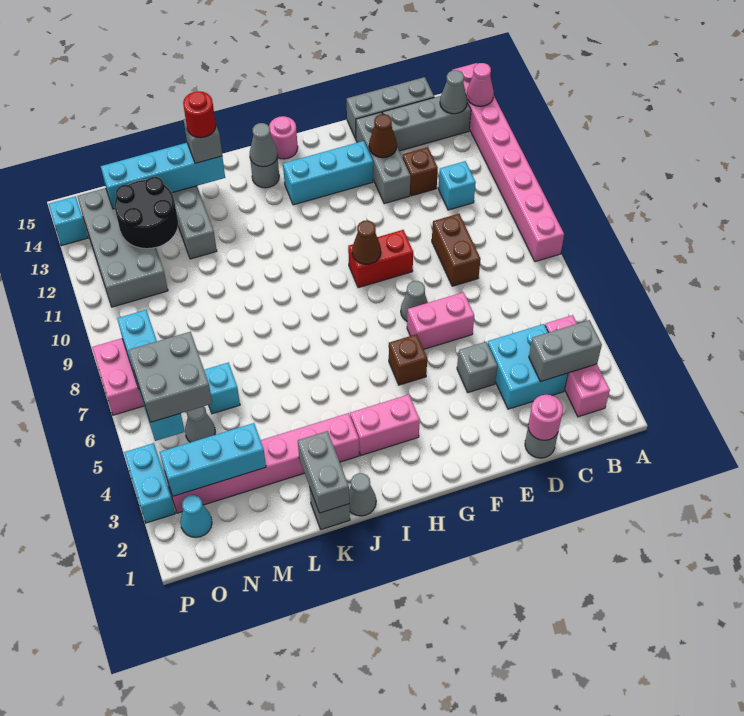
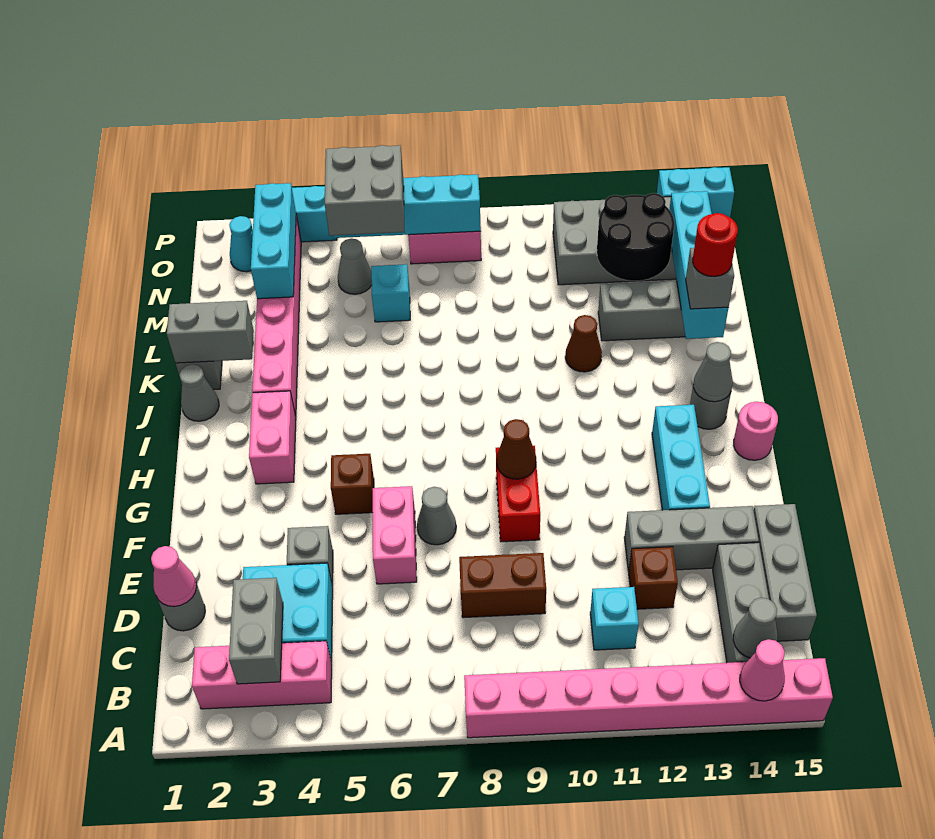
pink 1x1 round brick [528,395,563,440] -> pink 1x1 cone [151,546,197,607]
brown 1x1 cone [369,114,397,158] -> brown 1x1 cone moved to [565,315,602,372]
cyan 1x1 brick [49,196,88,246] -> cyan 1x2 brick [657,167,734,217]

